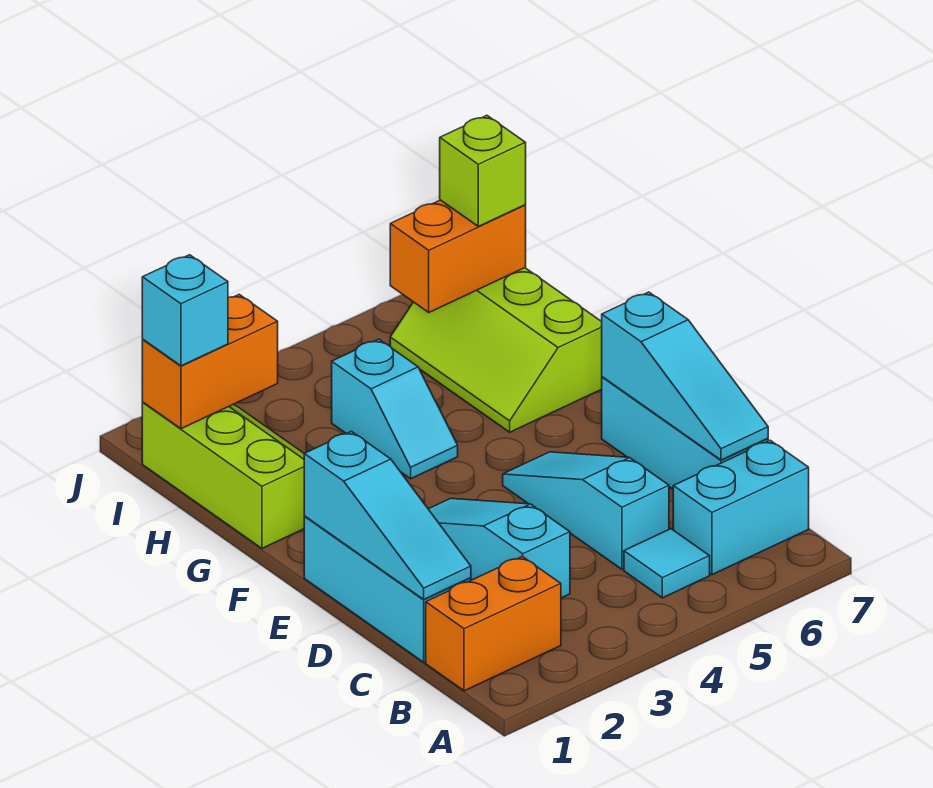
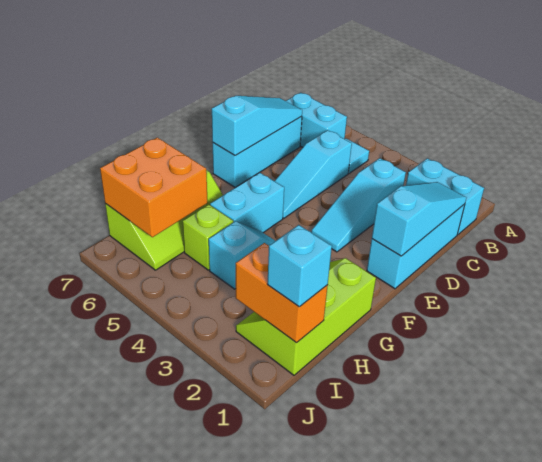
orange 1x2 brick [426,556,561,691] -> cyan 1x2 brick [406,158,484,235]
none -> cyan 1x2 brick [210,172,284,233]
orange 1x2 brick [390,200,526,312] -> orange 2x2 brick [100,137,208,237]
lime 1x1 brick [440,115,526,226] -> lime 1x1 brick moved to [183,204,233,270]

